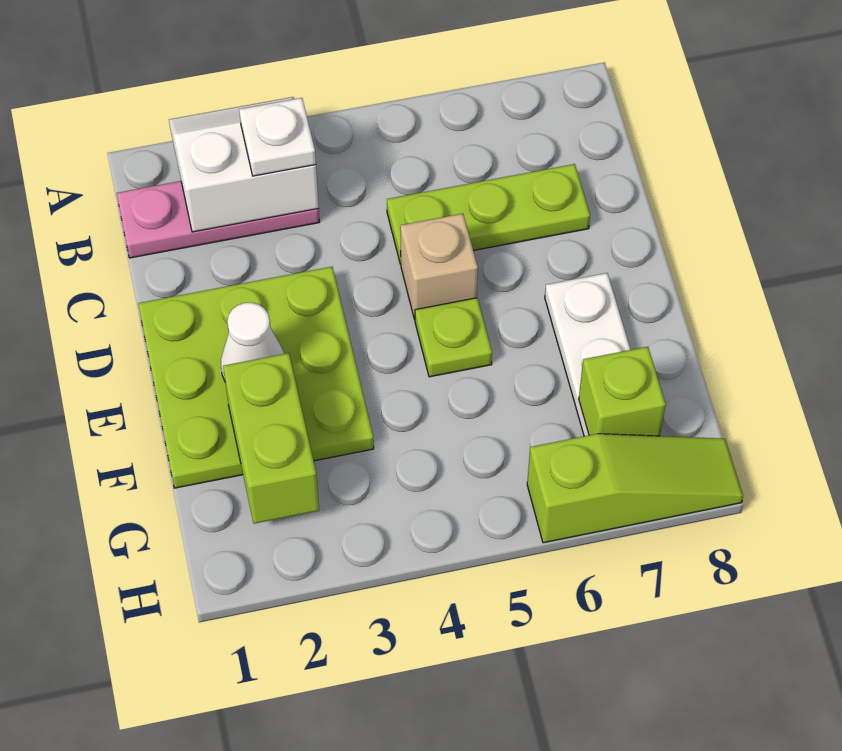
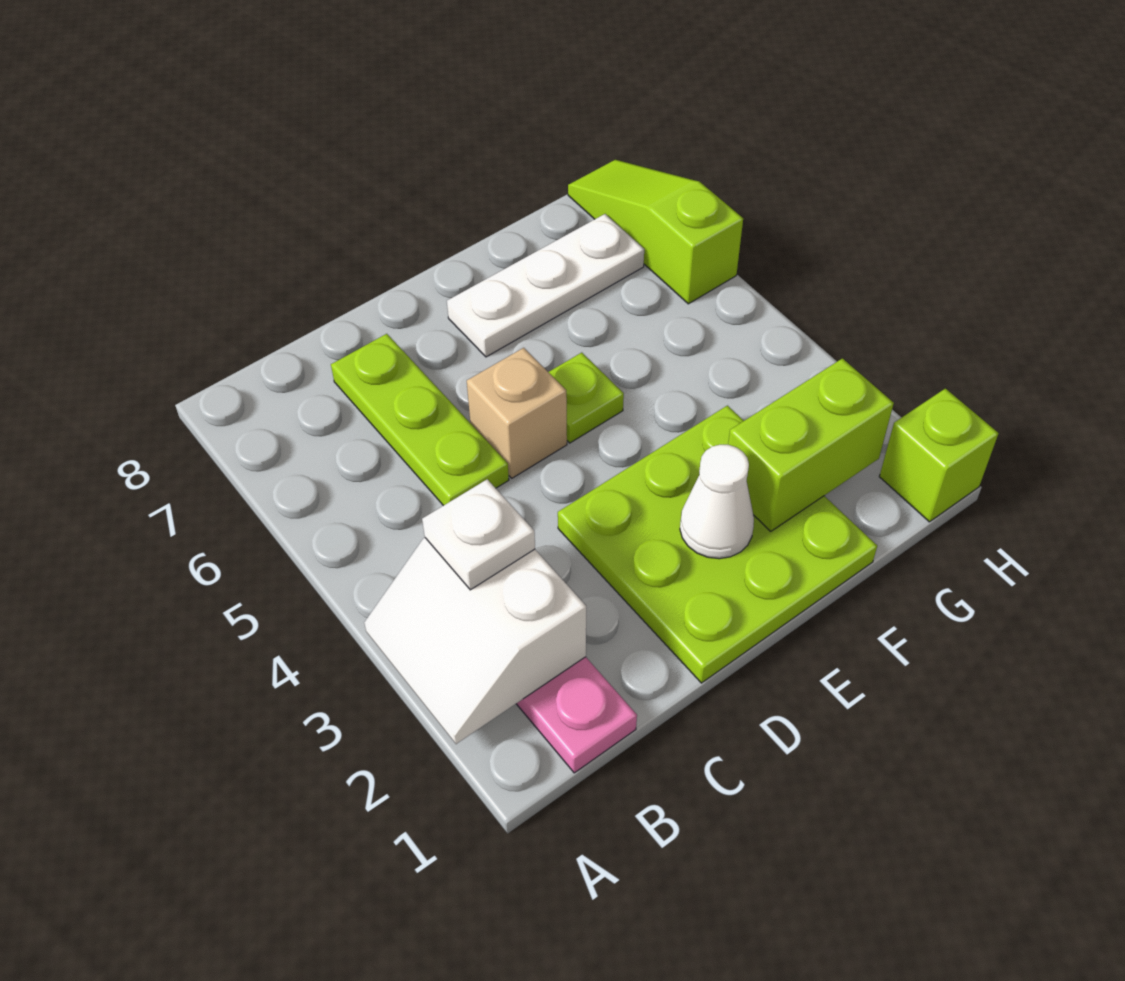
lime 1x1 brick [579,347,666,436] -> lime 1x1 brick moved to [879,389,998,522]

